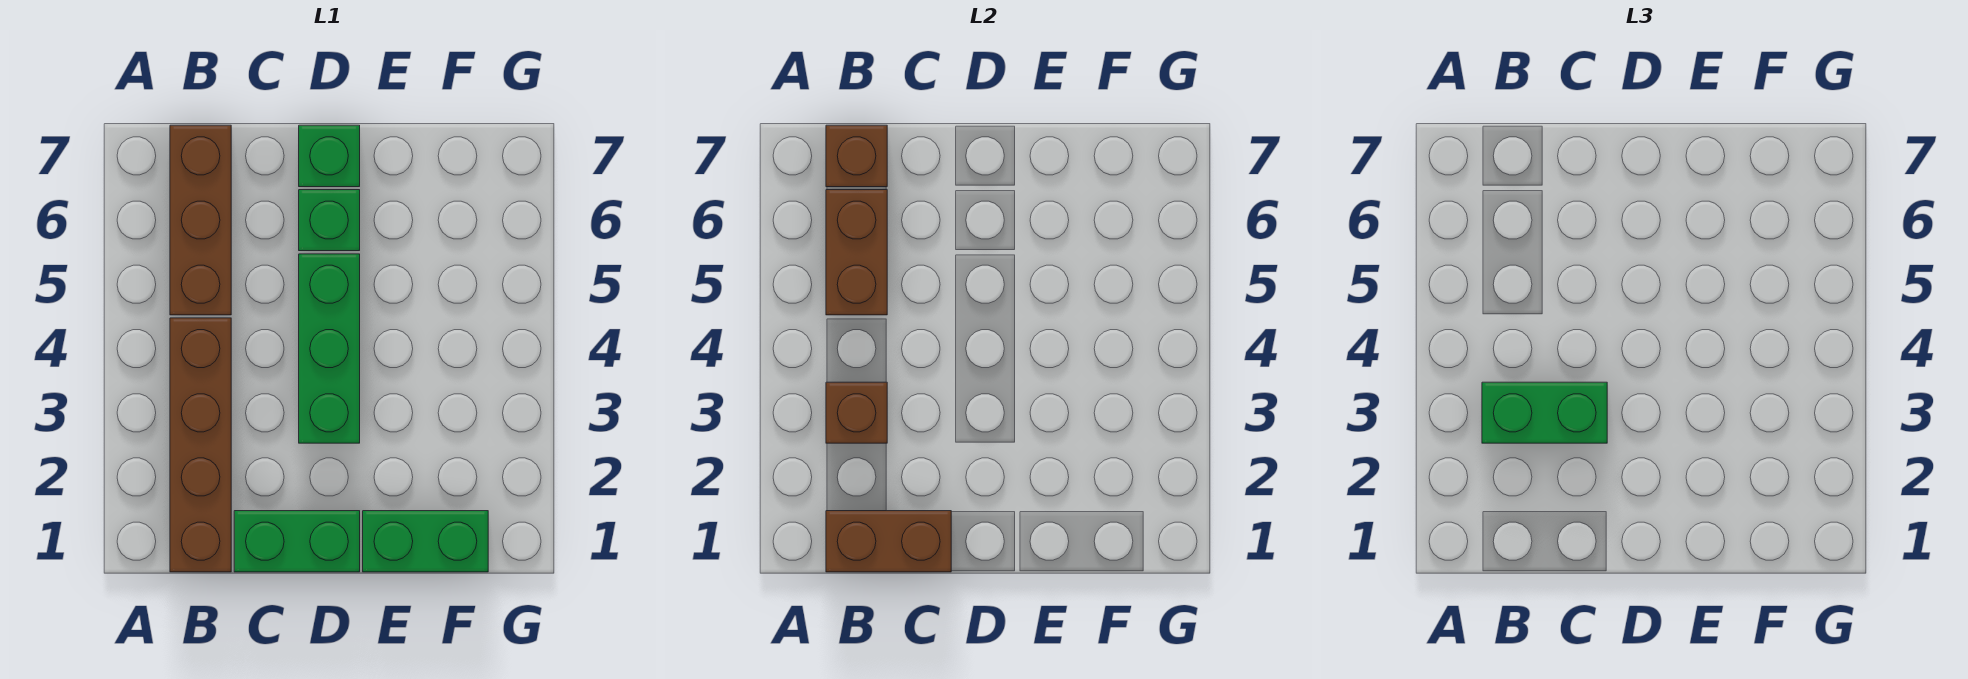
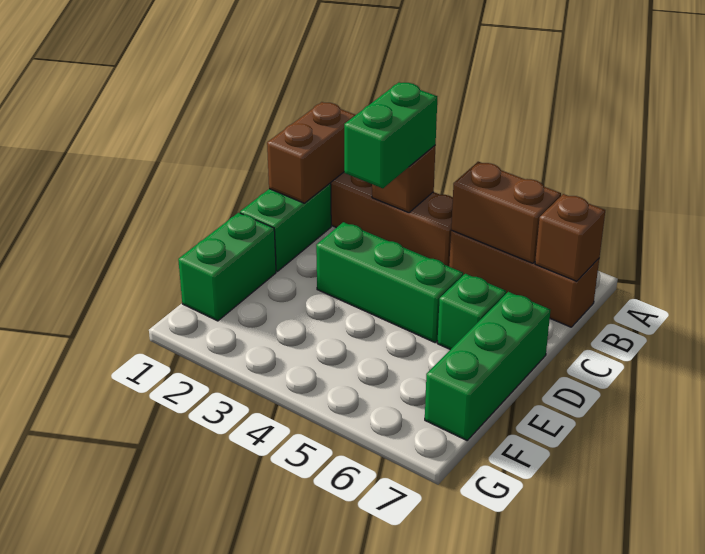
green 1x1 brick [299,125,360,187] -> green 1x3 brick [425,292,551,440]

